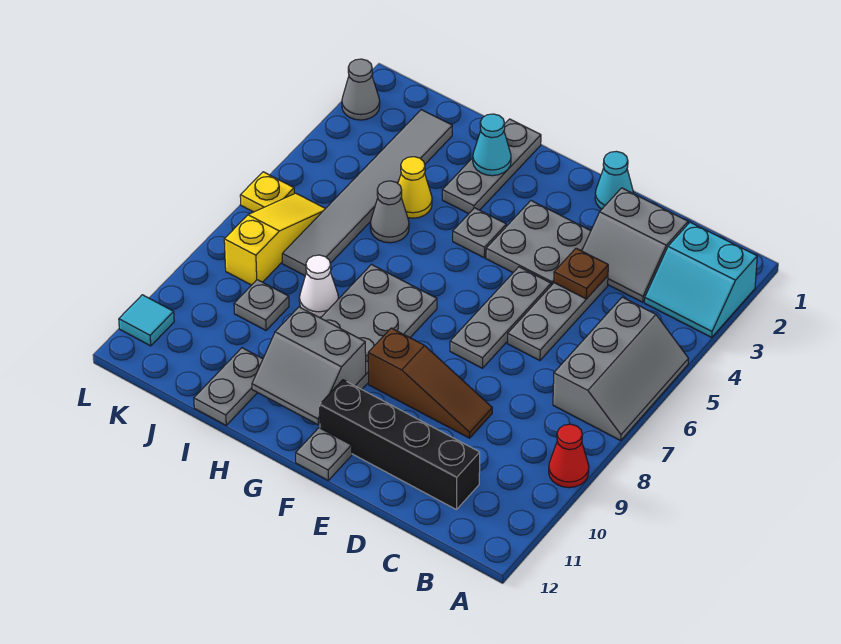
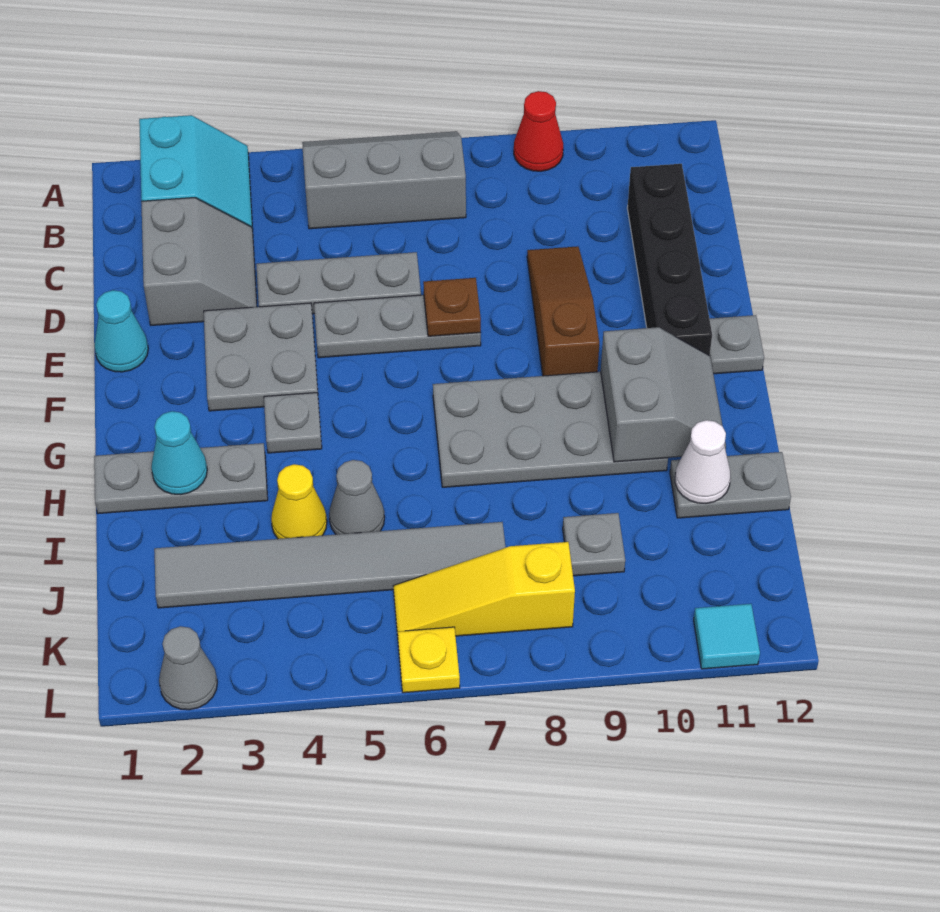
brown 1x1 plate [554,248,608,299] -> brown 1x1 plate moved to [423,278,481,336]
white 1x1 cone [299,255,339,317] -> white 1x1 cone moved to [675,420,730,503]

